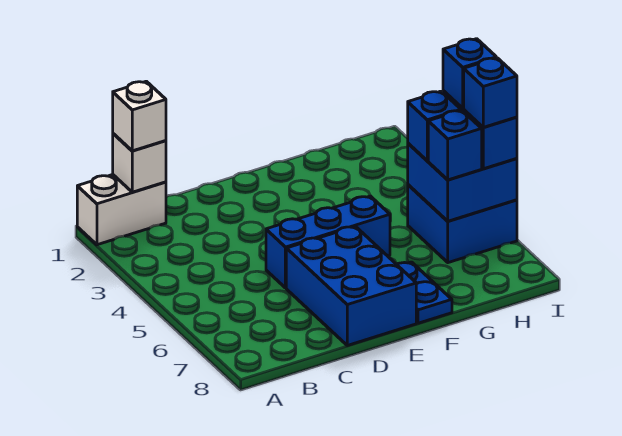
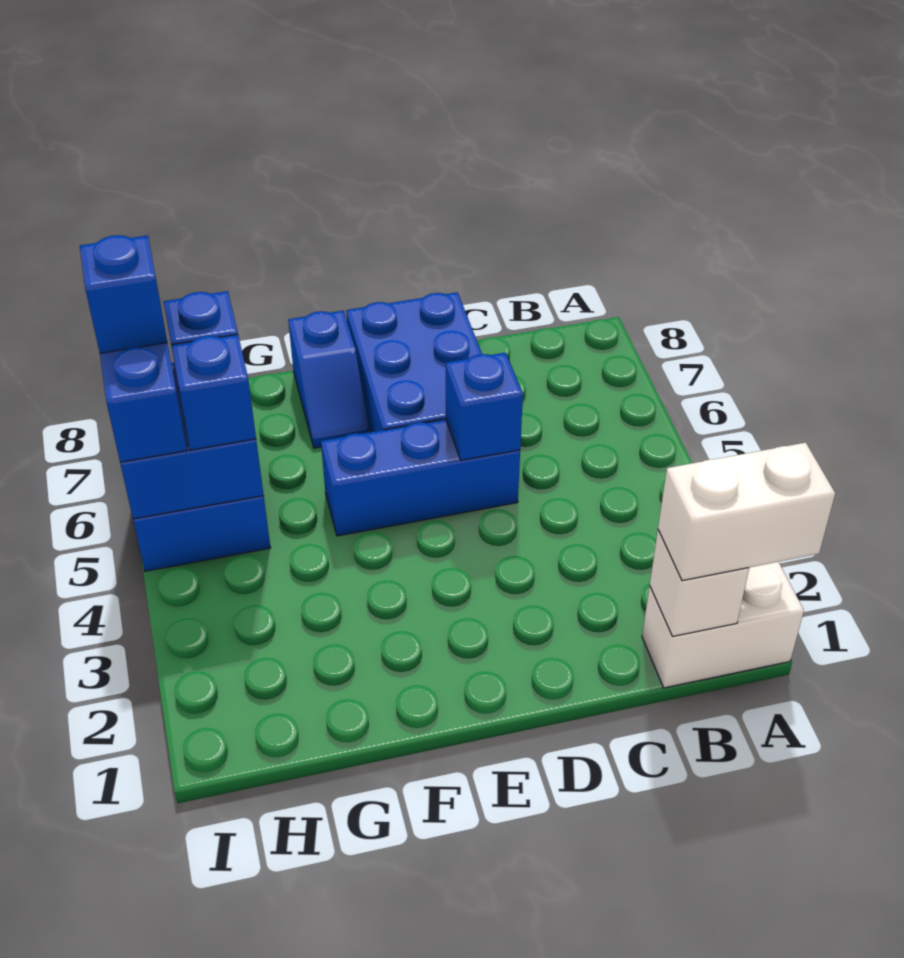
white 1x1 brick [113,81,166,151] -> white 1x2 brick [658,443,835,581]
blue 1x2 plate [397,262,452,323] -> blue 1x2 slope [288,311,370,448]
blue 1x1 brick [443,39,496,108] -> blue 1x1 brick moved to [445,352,523,460]

